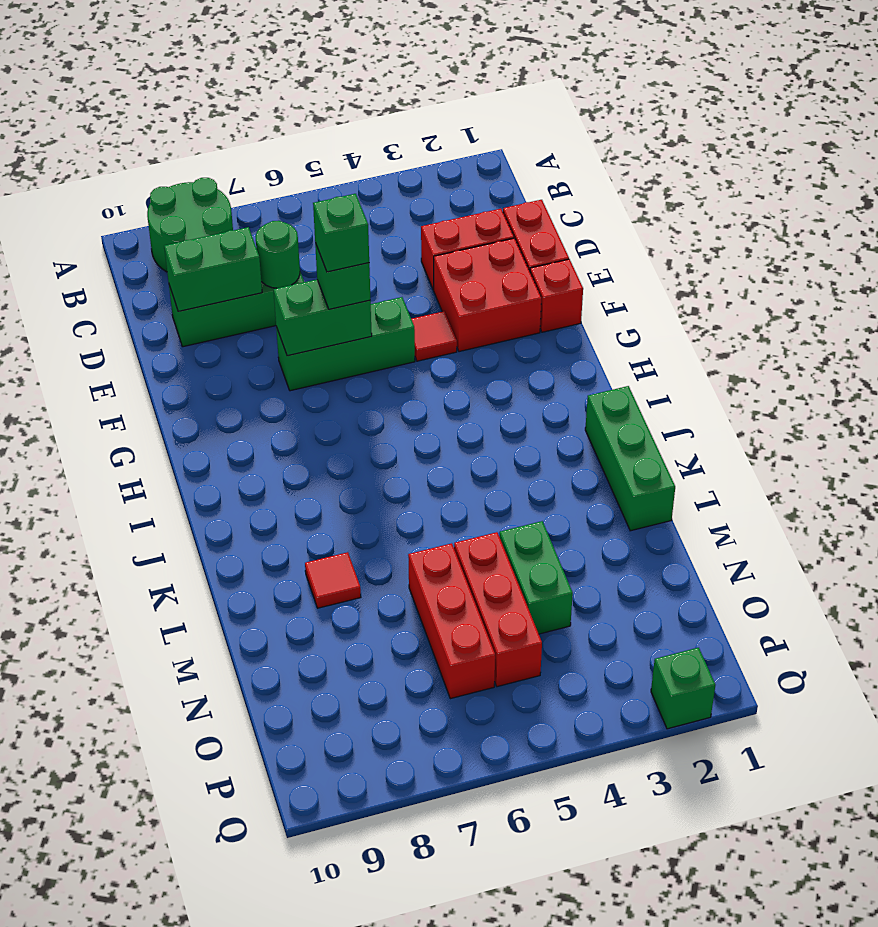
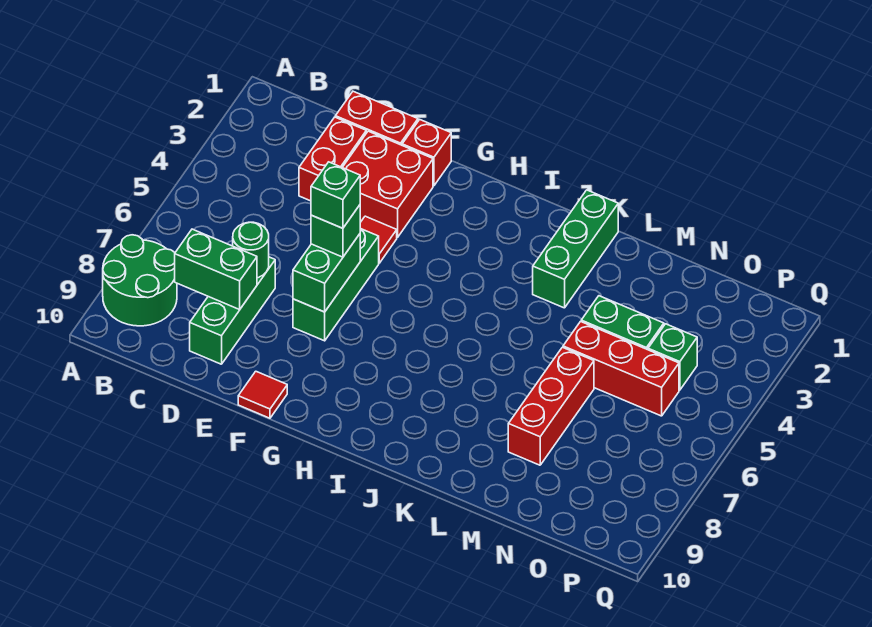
green 1x2 brick [164,227,262,311] -> green 1x2 brick turned to [175,229,257,309]
green 1x3 brick [585,386,675,531] -> green 1x3 brick turned to [533,190,618,308]
red 1x1 tile [305,552,361,608] -> red 1x1 tile moved to [238,371,287,418]
red 1x3 brick [408,543,495,699] -> red 1x3 brick turned to [508,347,594,465]
green 1x1 brick [651,648,715,729] -> green 1x1 brick moved to [648,324,697,390]

